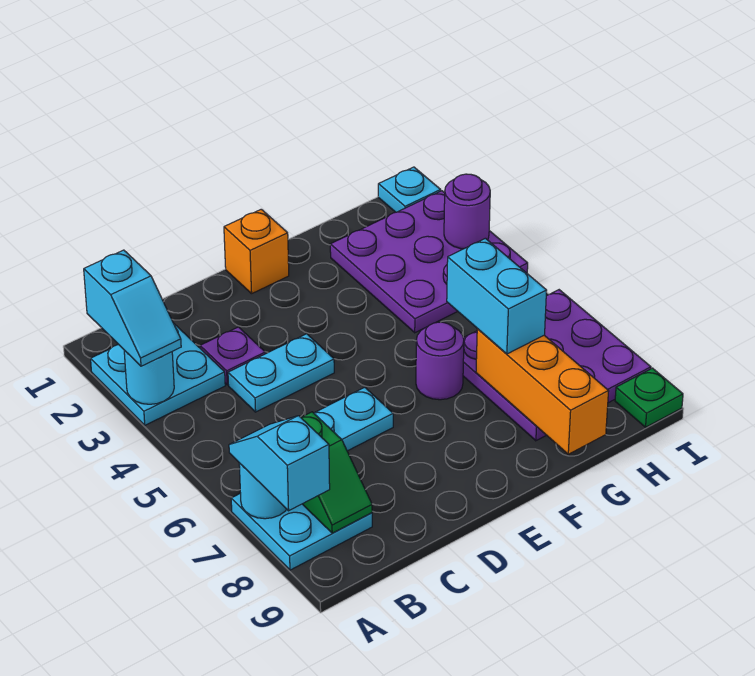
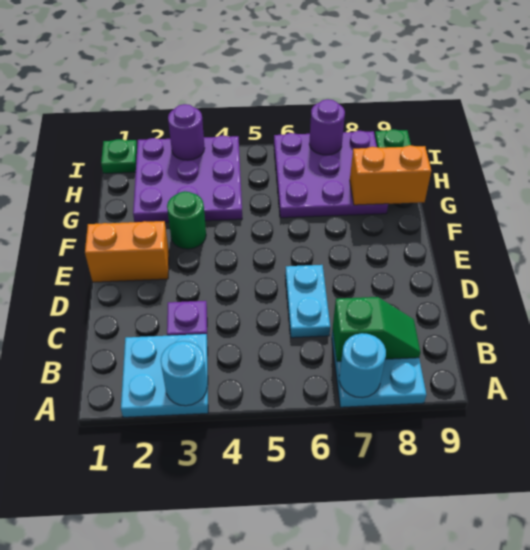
cyan 1x2 slope [84,250,181,366] -> none
cyan 1x2 slope [229,416,330,511] -> none
cyan 1x2 plate [228,334,334,412] -> none
orange 1x1 brick [224,209,289,294] -> orange 1x2 brick [85,221,169,282]
none -> green 1x1 round brick [167,191,206,249]
purple 1x1 round brick [416,322,464,400] -> purple 1x1 round brick moved to [309,99,345,155]
cyan 1x2 brick [447,238,547,354] -> none
orange 1x3 brick [476,329,609,454] -> orange 1x2 brick [350,145,431,205]
cyan 1x1 plate [378,167,441,212] -> green 1x1 plate [101,139,137,174]

